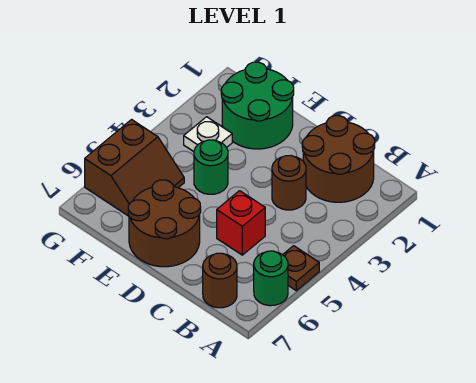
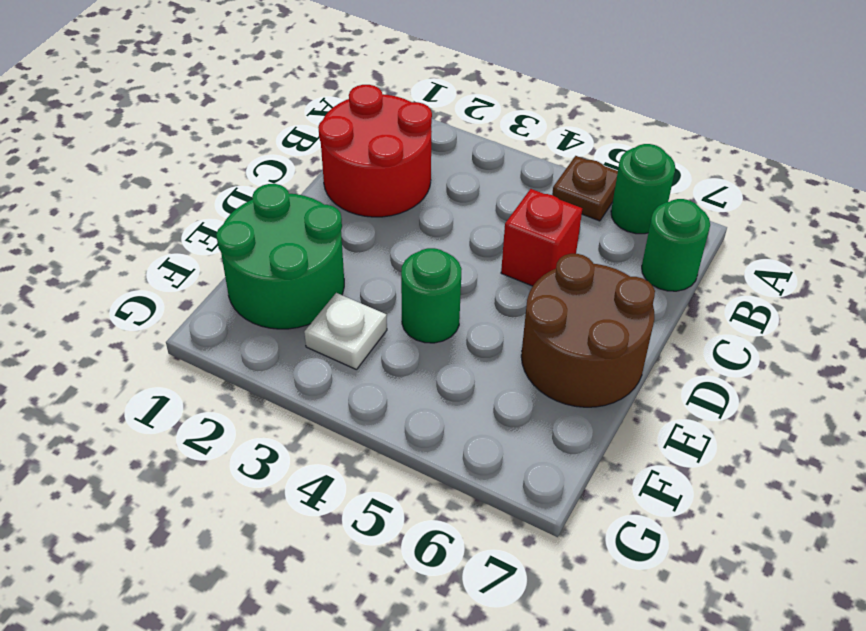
brown 2x2 round brick [302,116,375,202] -> red 2x2 round brick [318,85,432,217]
brown 1x1 round brick [203,253,237,308] -> green 1x1 round brick [642,199,710,291]
brown 1x1 round brick [272,156,306,210] -> none
brown 2x2 slope [85,120,184,216] -> none

